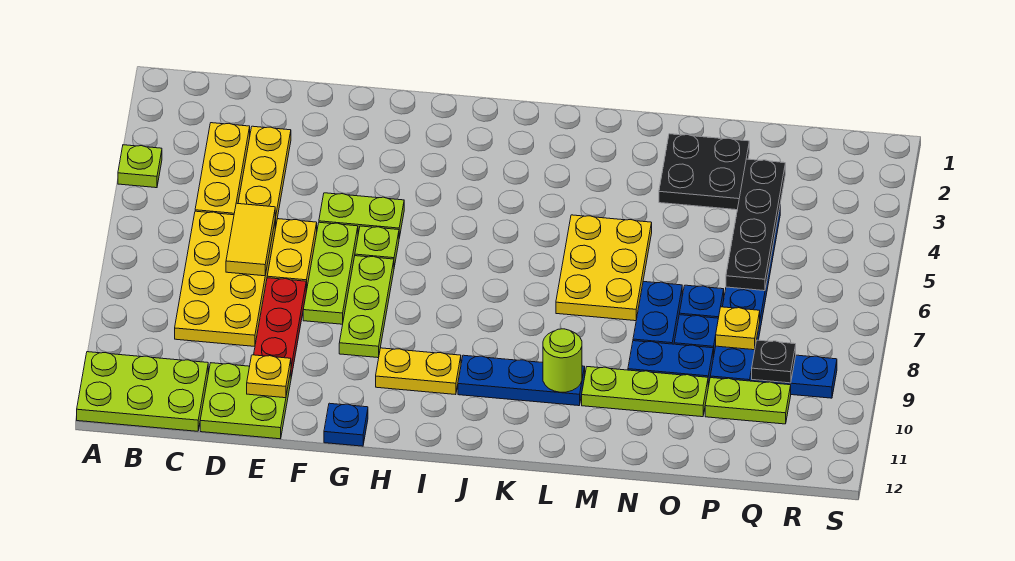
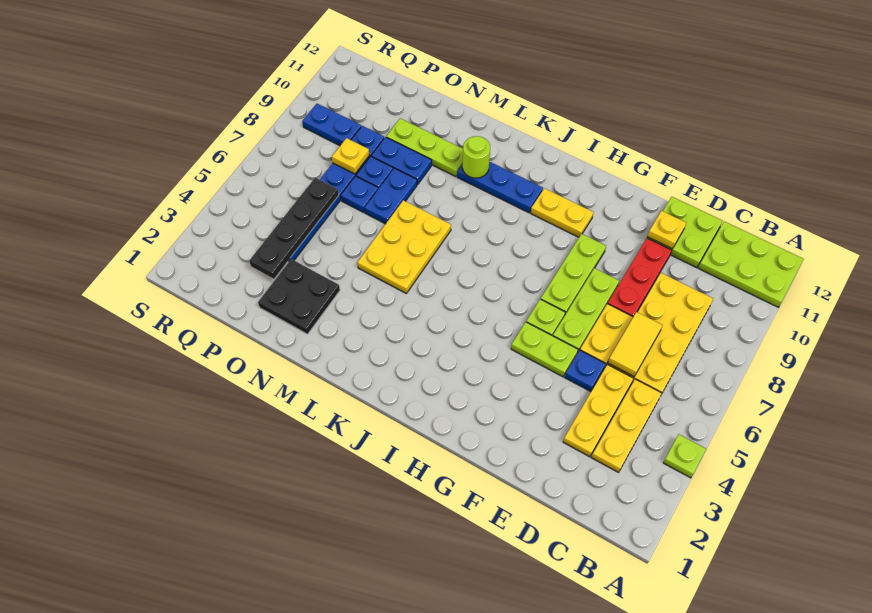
blue 1x1 plate [324,403,368,446] -> blue 1x1 plate moved to [565,350,605,392]
lime 1x2 plate [705,378,791,424] -> none
black 1x1 plate [752,340,796,383] -> none

